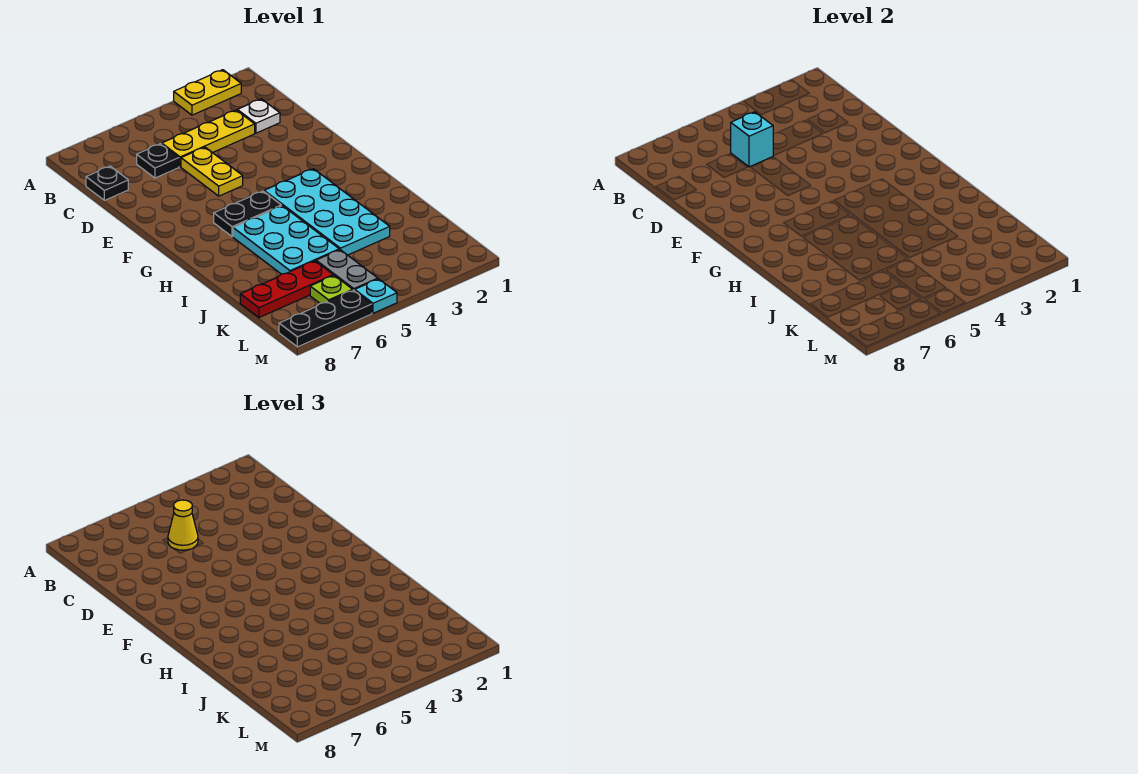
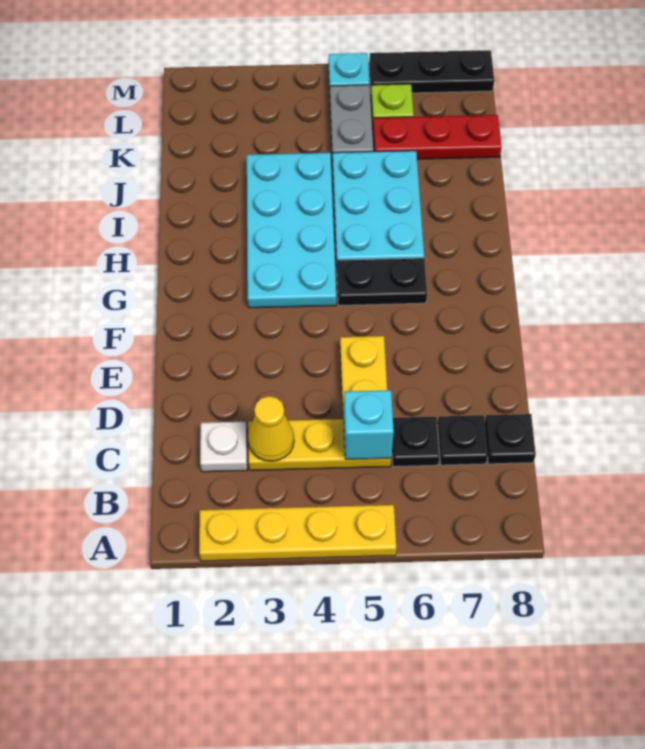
yellow 1x2 plate [174,70,241,115] -> yellow 1x4 plate [199,505,396,561]
yellow 1x1 cone [168,500,198,550] -> yellow 1x1 cone moved to [248,396,294,461]
none -> black 1x1 plate [437,415,488,465]

